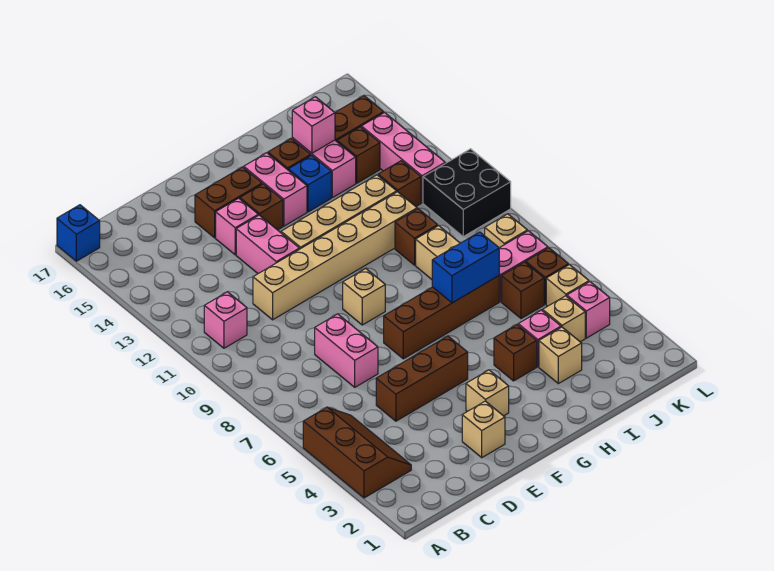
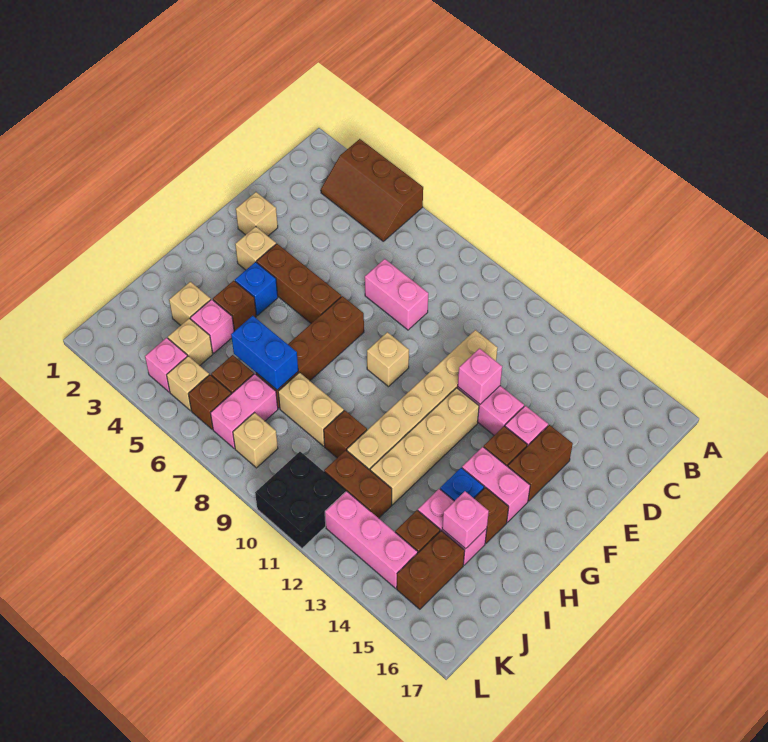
blue 1x1 brick [57,205,100,261] -> blue 1x1 brick moved to [235,262,278,315]
pink 1x1 brick [204,292,247,348] -> pink 1x1 brick moved to [458,349,502,404]
brown 1x3 brick [376,336,468,421] -> brown 1x3 brick turned to [257,244,341,323]
blue 1x2 brick [432,232,499,303] -> blue 1x2 brick turned to [231,316,298,390]
brown 1x1 brick [378,161,421,206] -> brown 1x2 brick [324,450,392,518]

